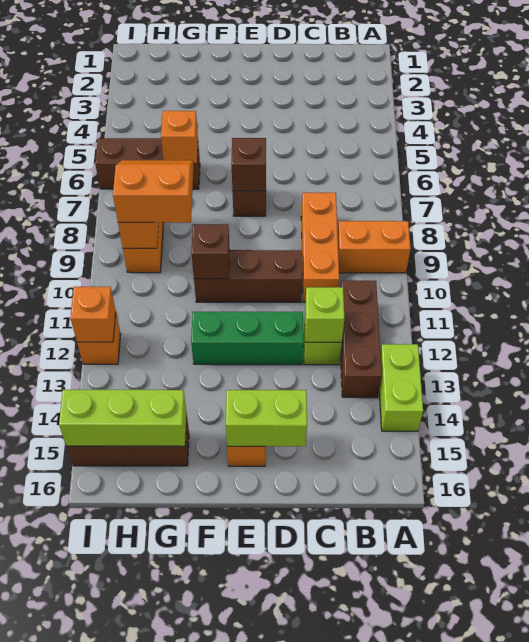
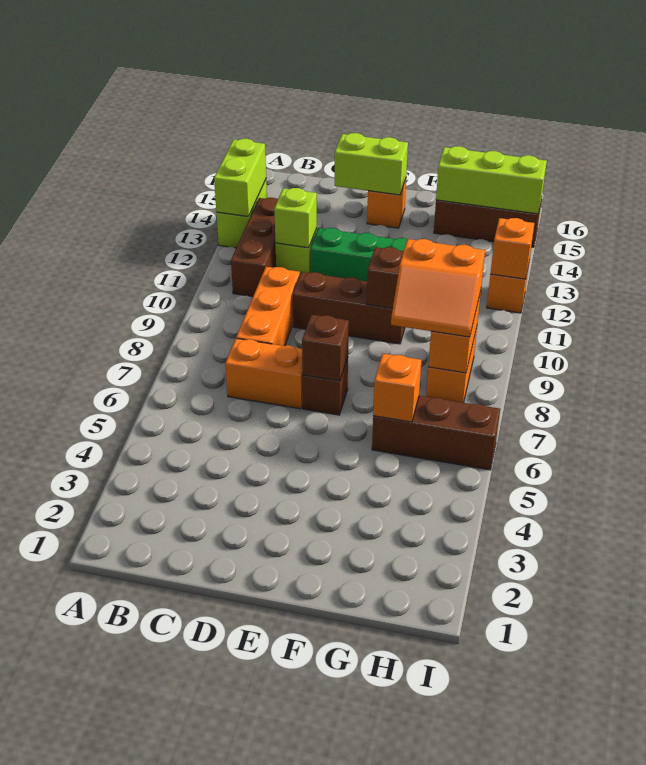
orange 1x2 brick [338,221,411,273] -> orange 1x2 brick moved to [225,338,303,409]
none -> lime 1x2 brick [214,139,266,217]

